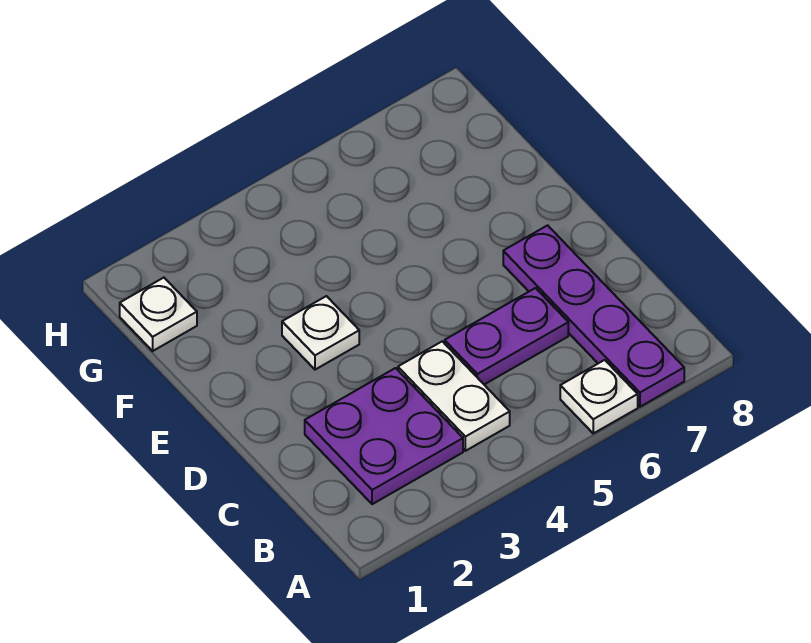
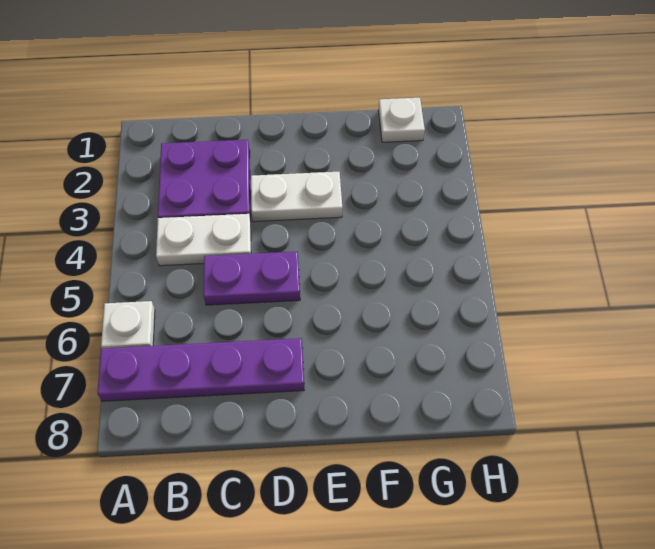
purple 1x2 plate [445,288,568,384] -> purple 1x2 plate turned to [204,252,300,305]
white 1x1 plate [282,296,359,370] -> white 1x2 plate [251,172,342,222]

